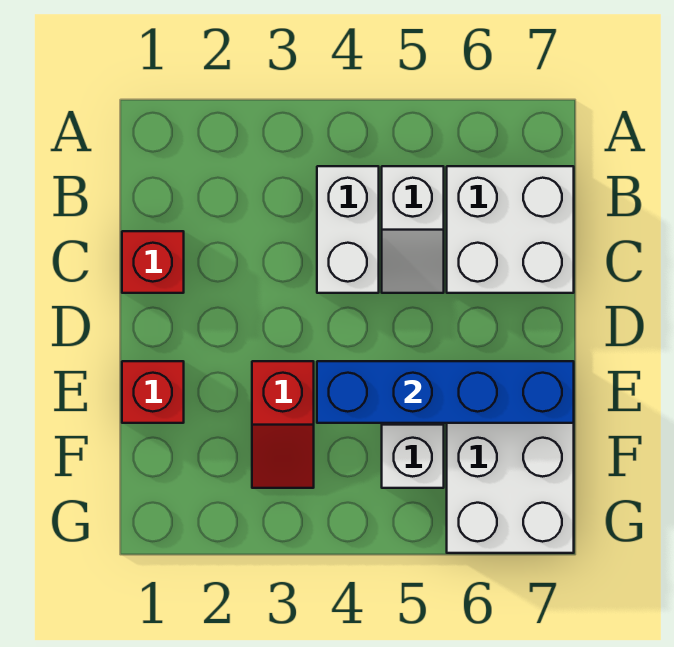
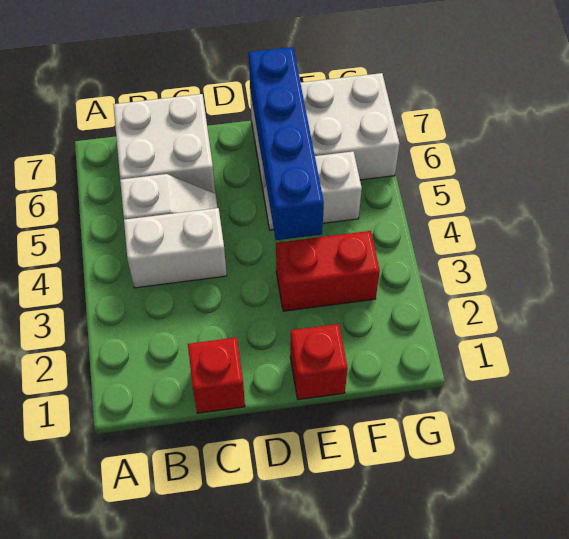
red 1x2 slope [252,361,314,488] -> red 1x2 brick [276,231,380,311]

